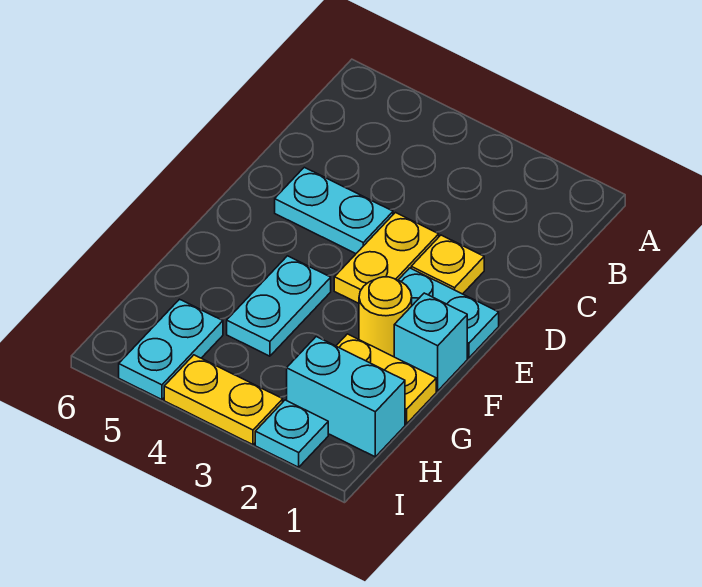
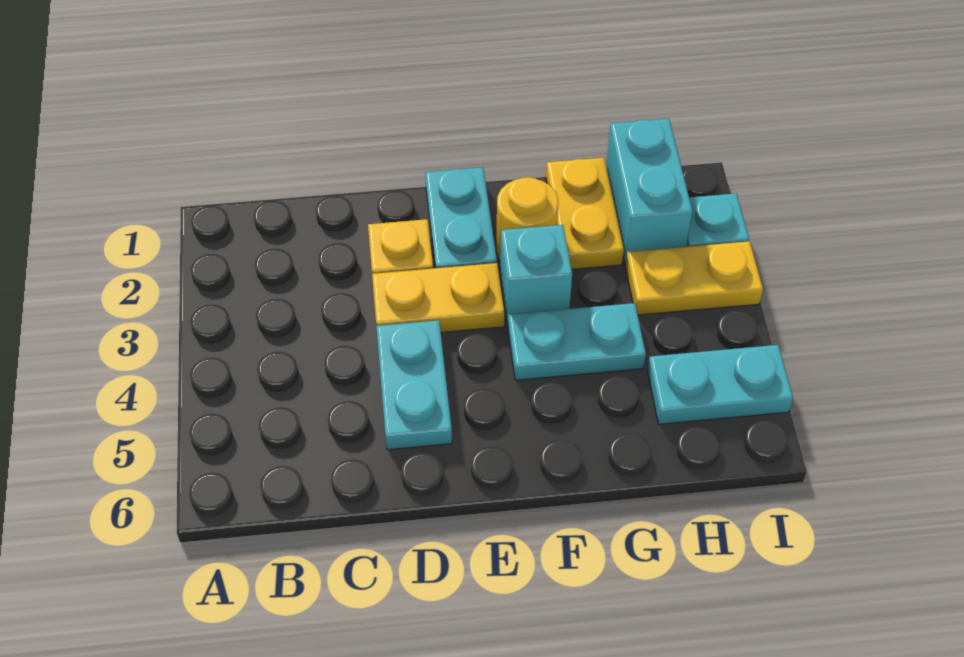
cyan 1x1 brick [394,293,467,391] -> cyan 1x1 brick moved to [500,225,572,326]
yellow 1x2 plate [164,355,283,445] -> yellow 1x2 plate turned to [625,241,763,315]

